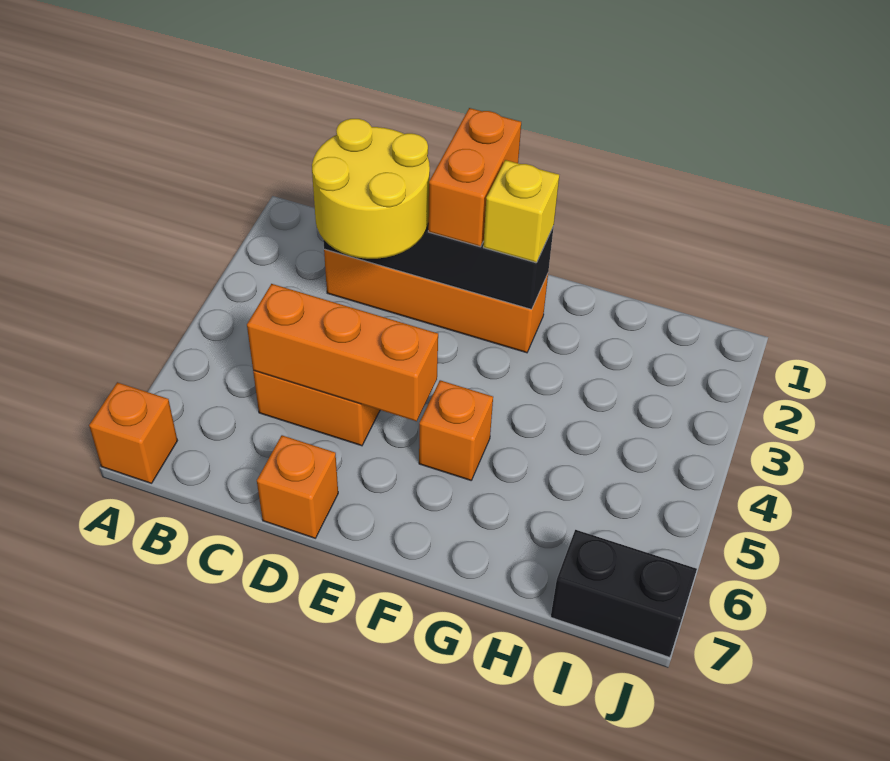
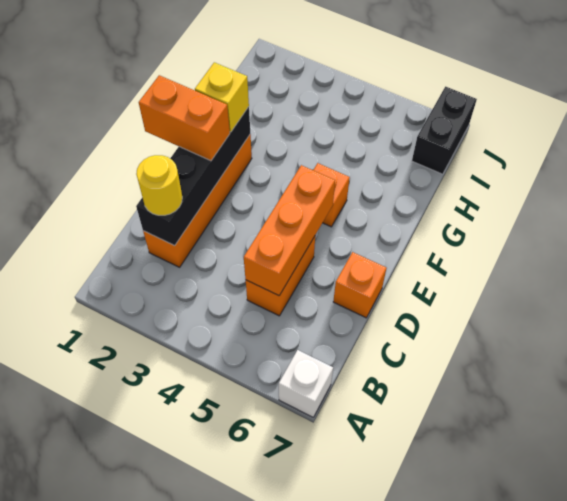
orange 1x1 brick [89,382,177,483] -> white 1x1 brick [279,350,333,417]
yellow 2x2 round brick [312,119,430,259] -> yellow 1x1 round brick [136,155,182,215]

